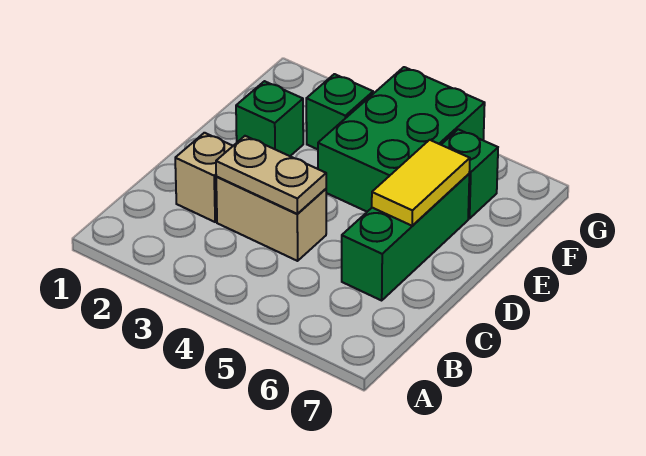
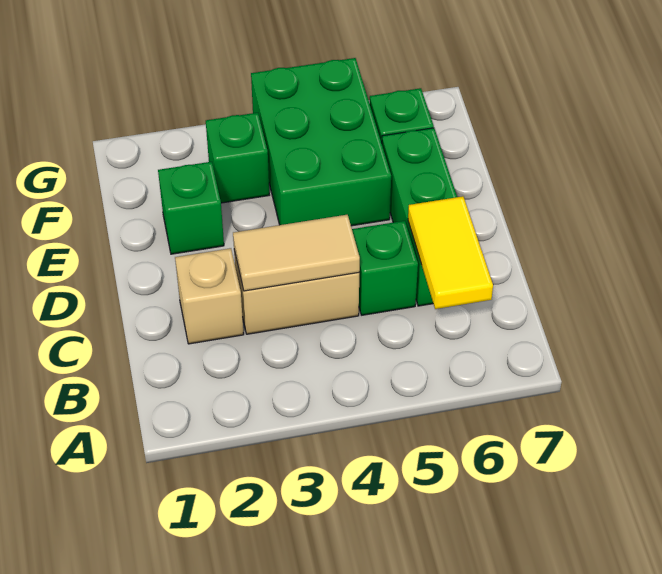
tan 1x2 plate [216,136,326,214] -> tan 1x2 tile [233,215,360,291]
none -> green 1x1 brick [352,221,418,315]
yellow 1x2 tile [372,140,470,226] -> yellow 1x2 tile moved to [408,196,493,309]

